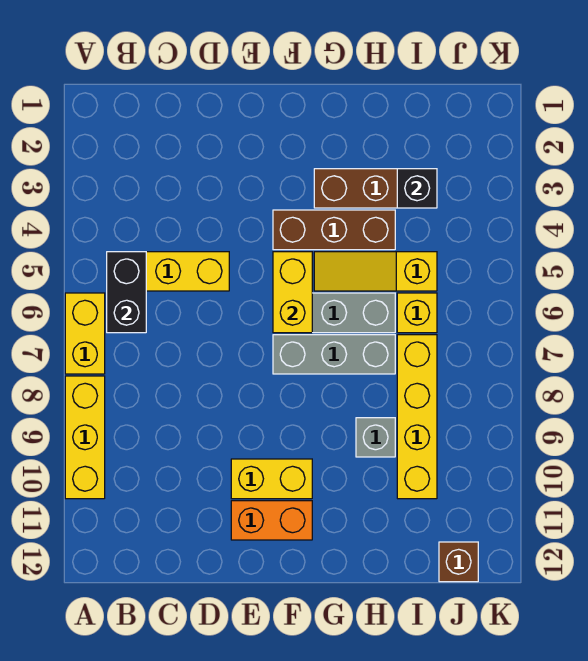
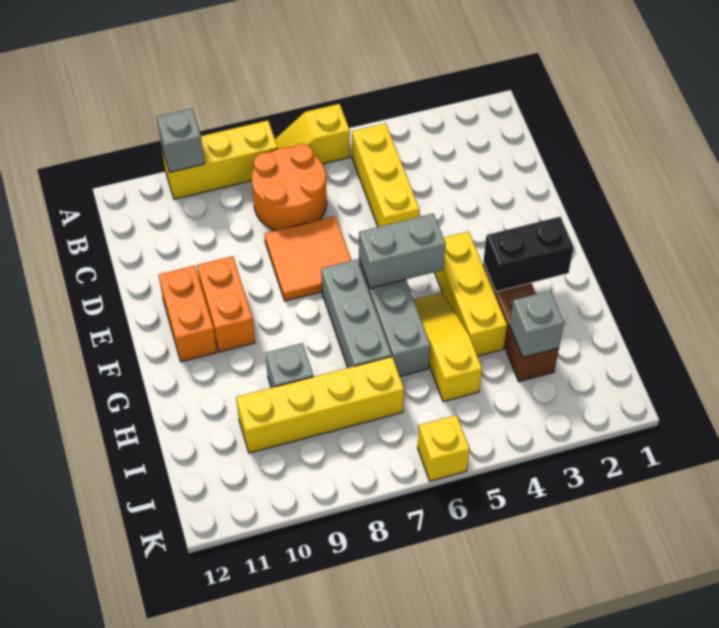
yellow 1x2 brick [65,293,105,374] -> yellow 1x2 slope [275,104,350,164]
none -> grey 1x1 brick [157,109,204,172]
black 1x2 brick [107,252,146,333] -> black 1x2 brick moved to [483,217,574,292]
none -> orange 2x2 round brick [252,144,327,231]
none -> orange 2x2 tile [265,216,352,301]
yellow 1x2 brick [231,459,312,499] -> orange 1x2 brick [197,256,255,352]
brown 1x3 brick [273,210,395,250] -> yellow 1x3 brick [435,231,507,356]
yellow 1x2 brick [273,252,312,333] -> grey 1x2 brick [359,214,446,288]
black 1x1 brick [397,169,437,208] -> grey 1x1 brick [510,291,564,357]
yellow 1x1 brick [397,293,437,333] -> yellow 1x1 brick moved to [418,415,470,481]
brown 1x1 brick [439,542,478,582] -> none

